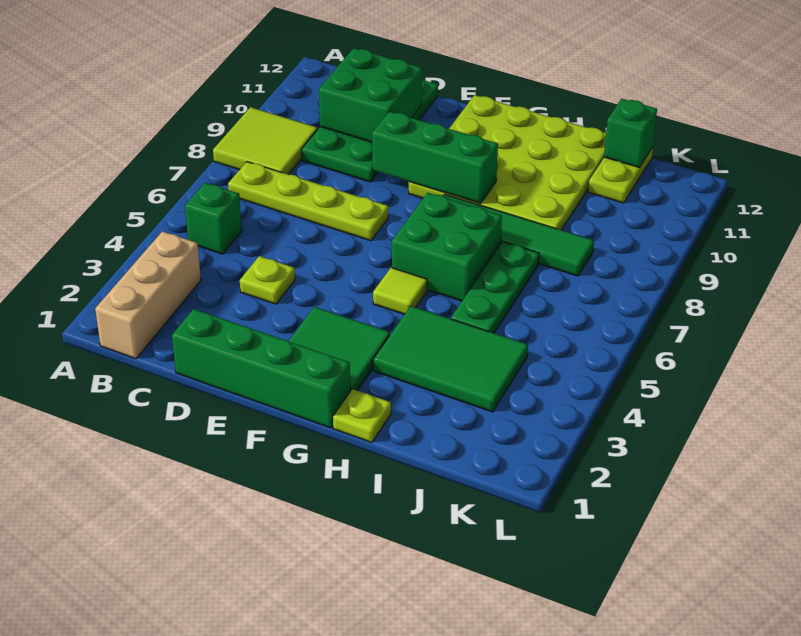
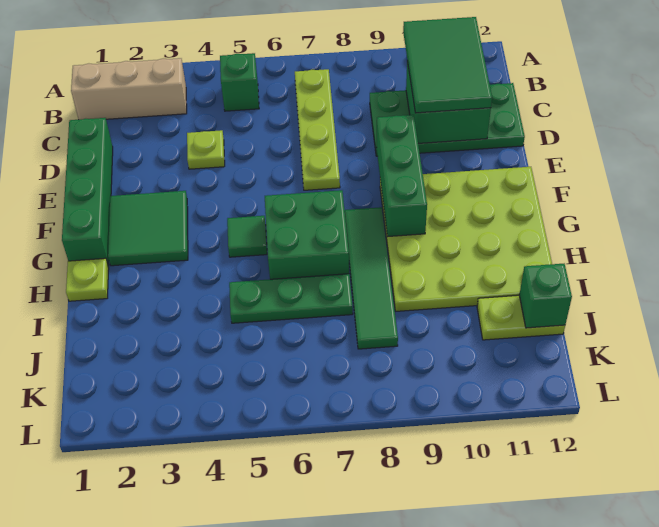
lime 2x2 tile [213,107,317,175] -> none
lime 1x1 tile [373,268,427,314] -> green 1x1 tile [227,216,267,257]
green 2x3 tile [373,306,528,412] -> green 2x3 tile moved to [403,17,492,113]

